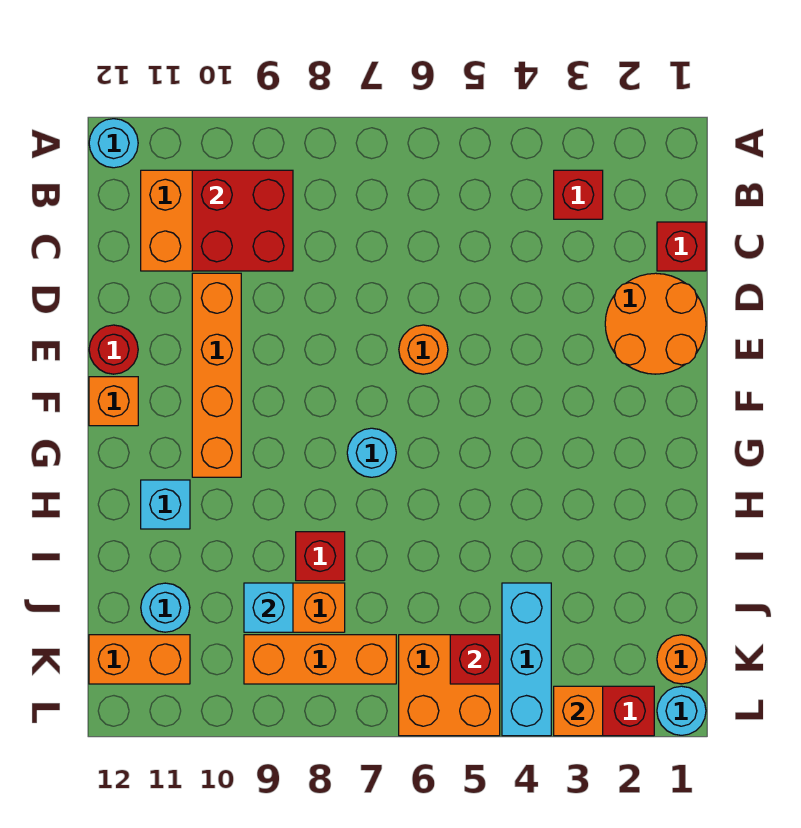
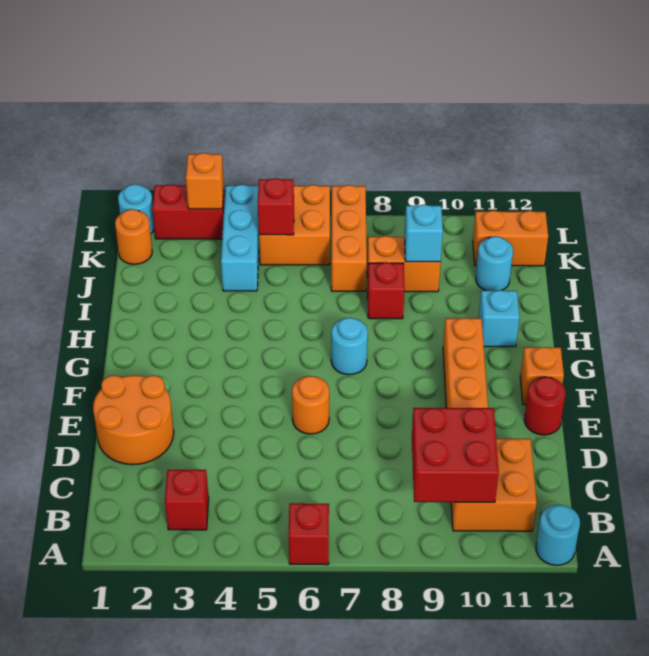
red 1x1 brick [657,222,706,271] -> red 1x1 brick moved to [289,503,329,565]
orange 1x3 brick [244,635,396,684] -> orange 1x3 brick turned to [331,185,367,292]

